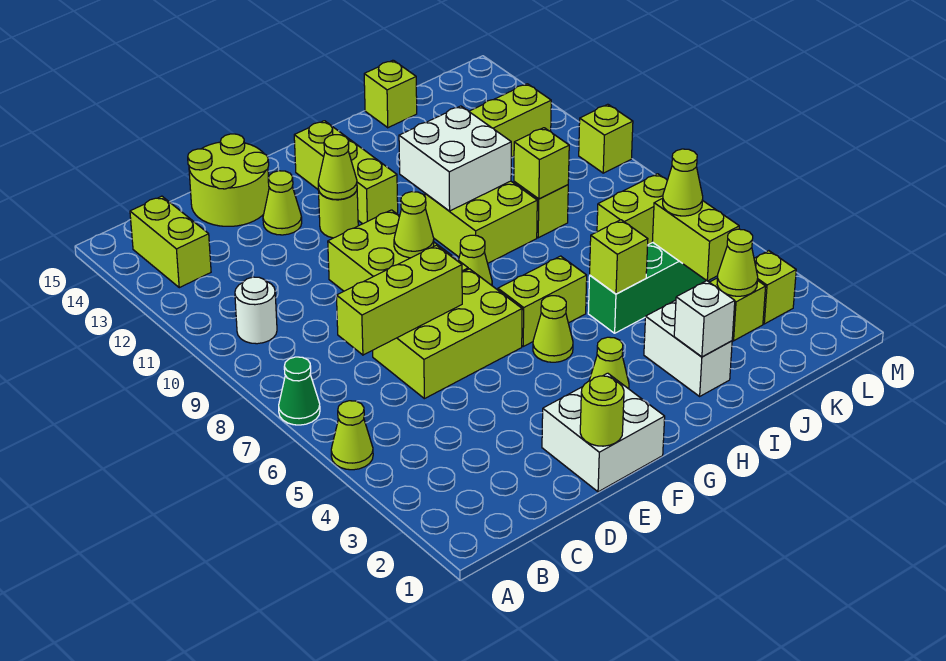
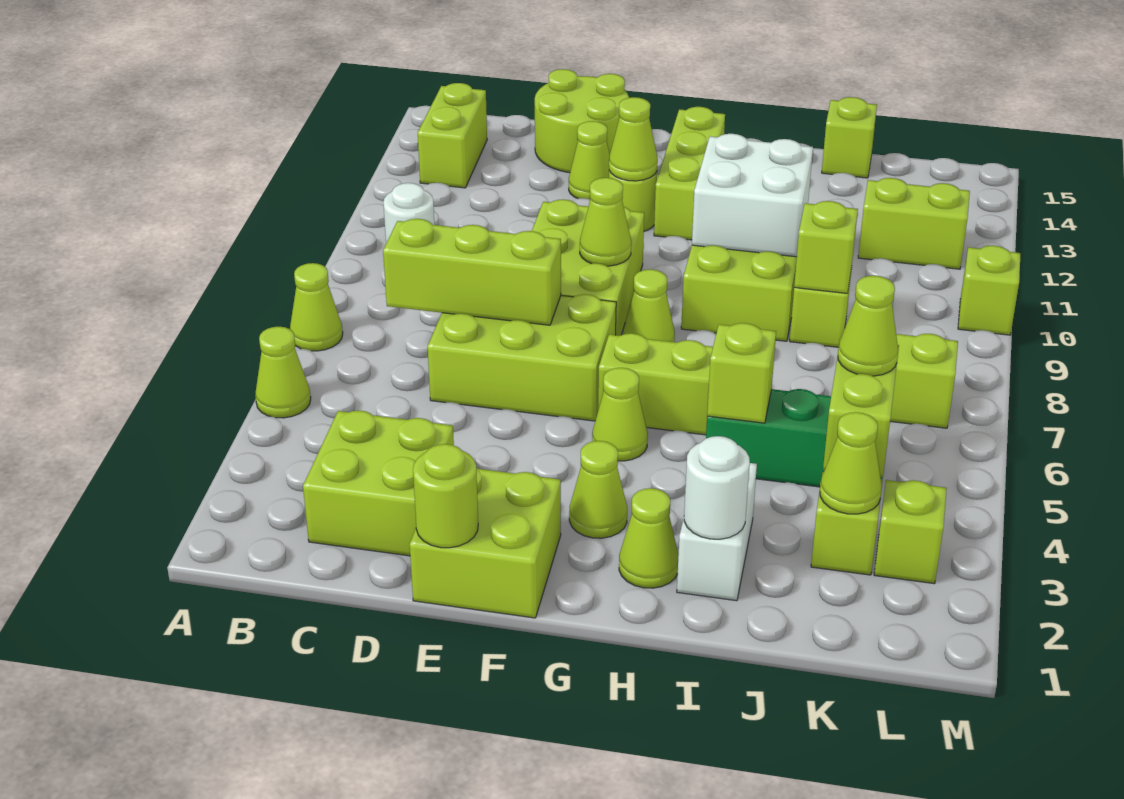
green 1x1 cone [279,357,320,425] -> lime 1x1 cone [290,263,343,351]
none -> lime 2x2 brick [303,411,454,556]
white 2x2 brick [542,373,665,492] -> lime 2x2 brick [410,468,561,618]
none -> lime 1x1 cone [619,488,679,588]
white 1x1 brick [674,281,735,357] -> white 1x1 round brick [684,436,750,539]

